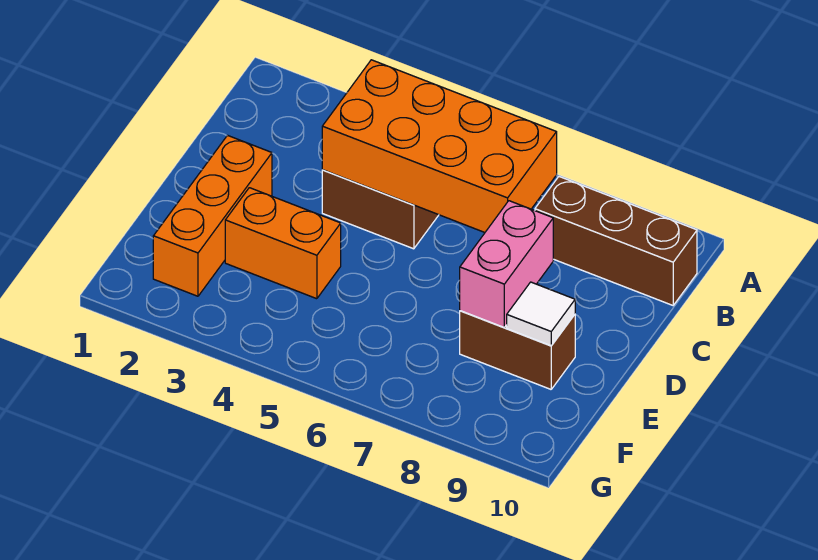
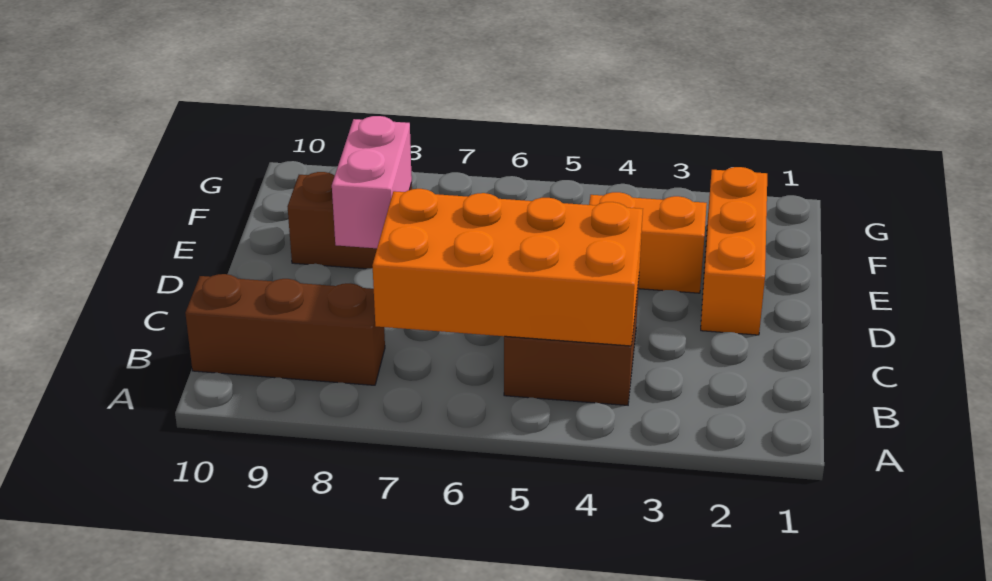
white 1x1 tile [507,282,575,346] -> none

